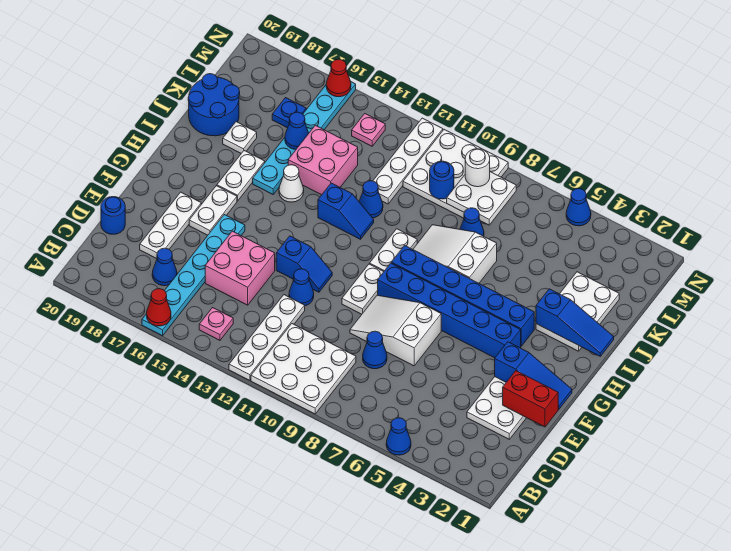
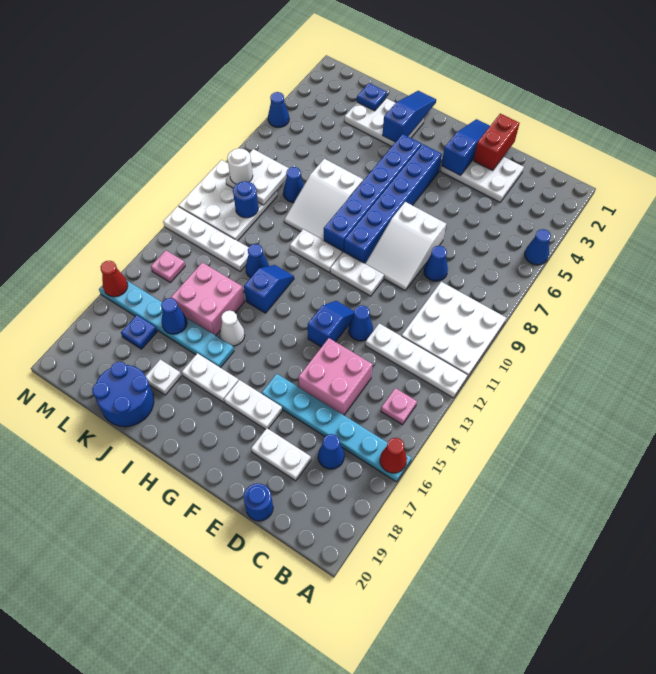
white 1x3 plate [140,192,201,259] -> white 1x2 plate [251,428,311,481]
none -> blue 1x1 plate [357,83,387,111]

